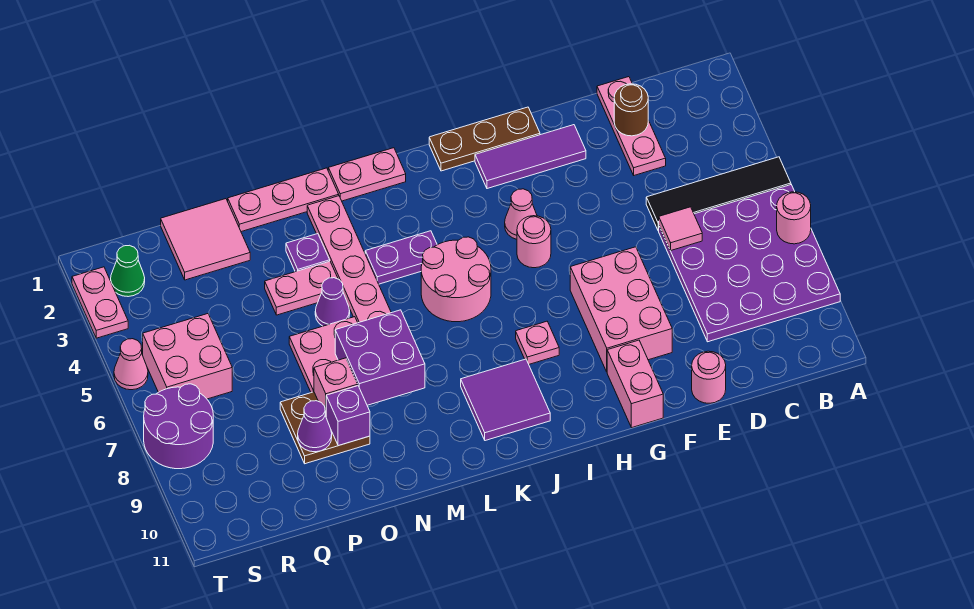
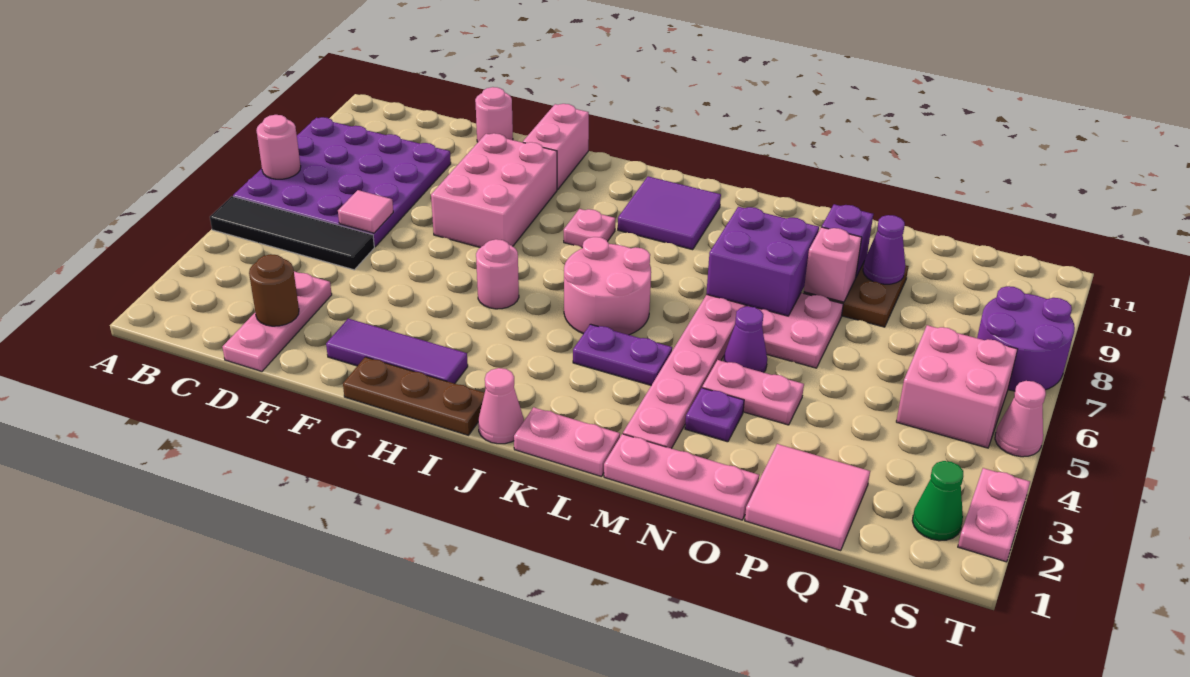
pink 1x1 cone [505,189,537,239] -> pink 1x1 cone moved to [478,368,524,444]

